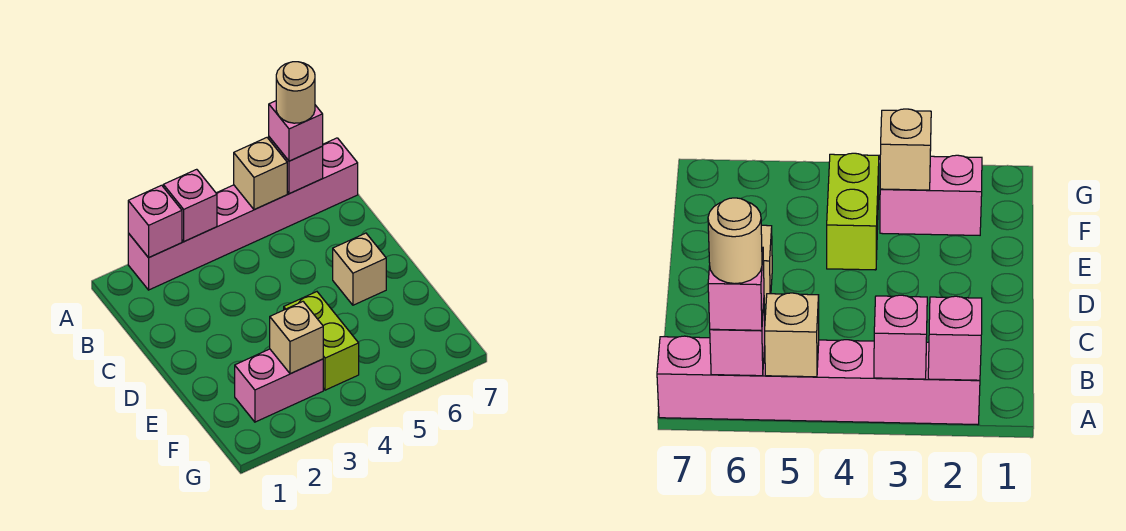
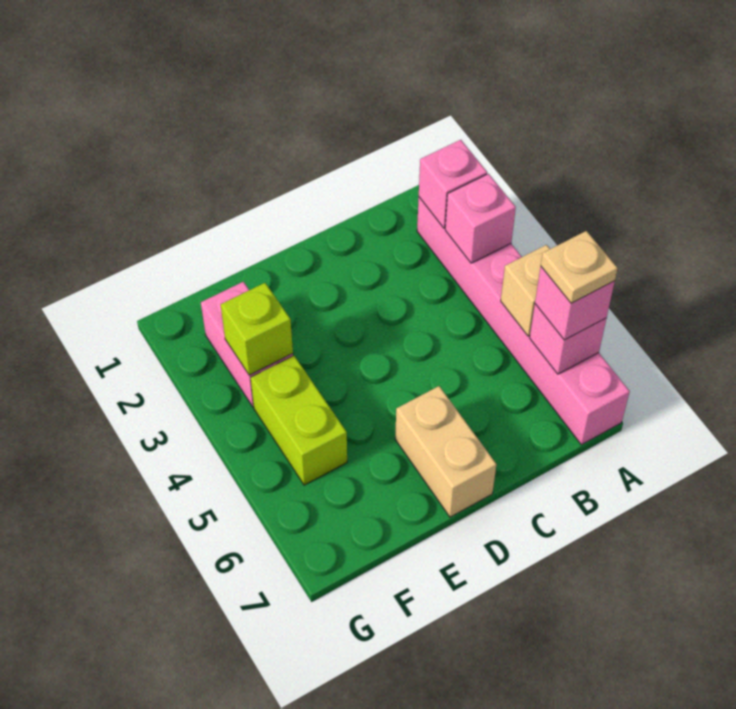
tan 1x1 round brick [276,62,315,123] -> tan 1x1 plate [541,231,618,303]
tan 1x1 brick [333,233,386,305] -> tan 1x2 brick [395,386,497,517]
lime 1x2 brick [284,292,359,390] -> lime 1x2 brick turned to [251,356,347,485]
tan 1x1 brick [270,302,323,374] -> lime 1x1 brick [221,283,293,375]

